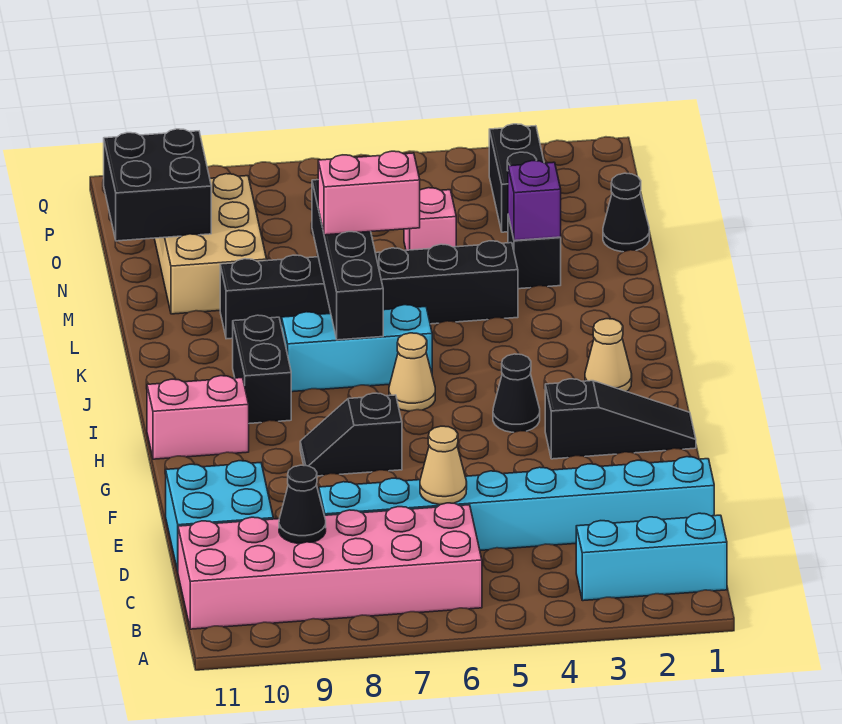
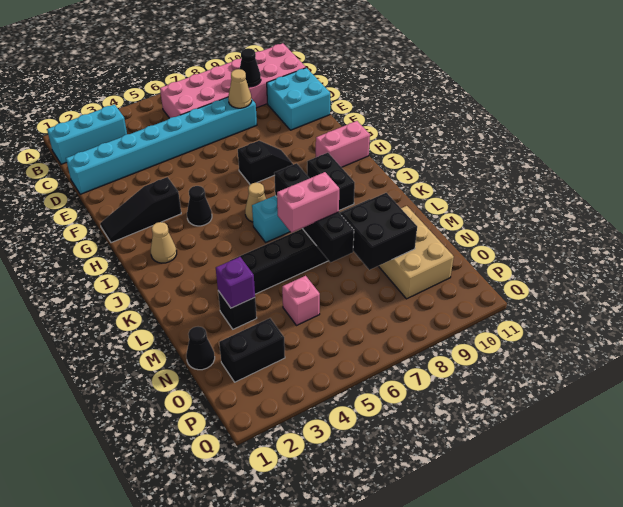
tan 1x1 cone [420,426,467,505] -> tan 1x1 cone moved to [228,69,252,108]
black 2x2 brick [104,129,211,241] -> black 2x2 brick moved to [341,193,417,270]
black 1x2 brick [489,124,544,232] -> black 1x2 brick turned to [219,318,285,382]

